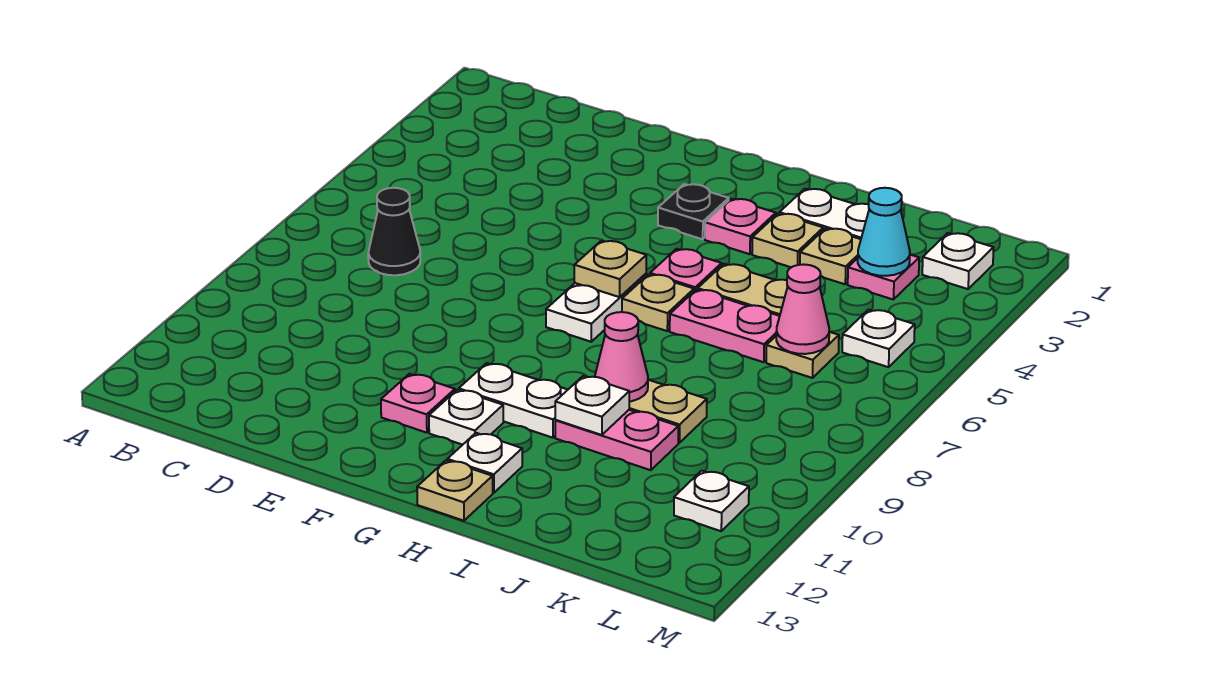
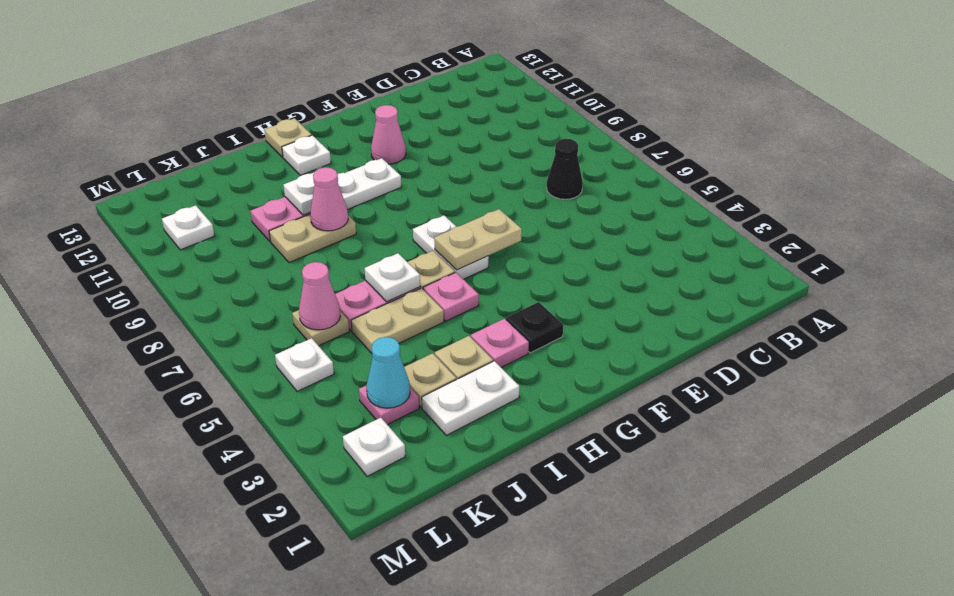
pink 1x1 plate [381,374,455,433] -> pink 1x1 cone [371,105,406,164]
tan 1x1 plate [574,241,646,297] -> tan 1x2 plate [434,209,522,270]
white 1x1 plate [429,390,503,445] -> white 1x1 plate moved to [365,253,420,302]

